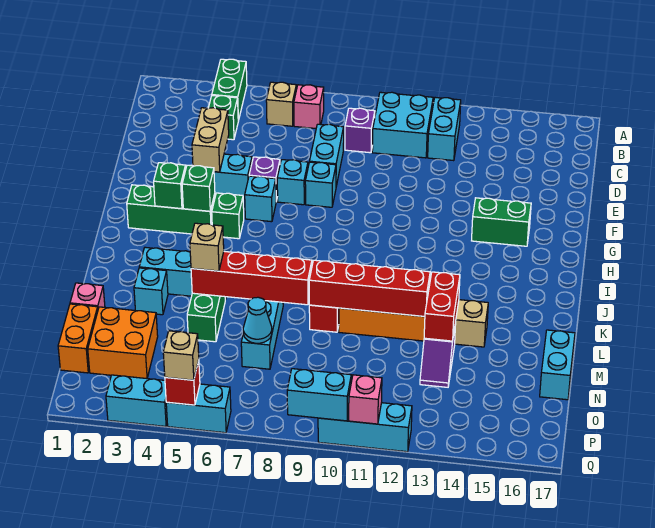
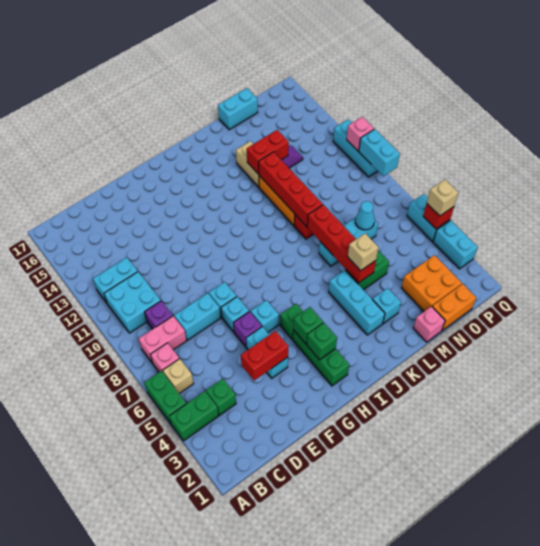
none -> pink 1x2 brick [139,316,187,363]
tan 1x2 brick [192,108,229,172] -> red 1x2 brick [241,331,288,381]
green 1x2 brick [472,198,531,246] -> green 1x2 brick moved to [144,371,186,424]

